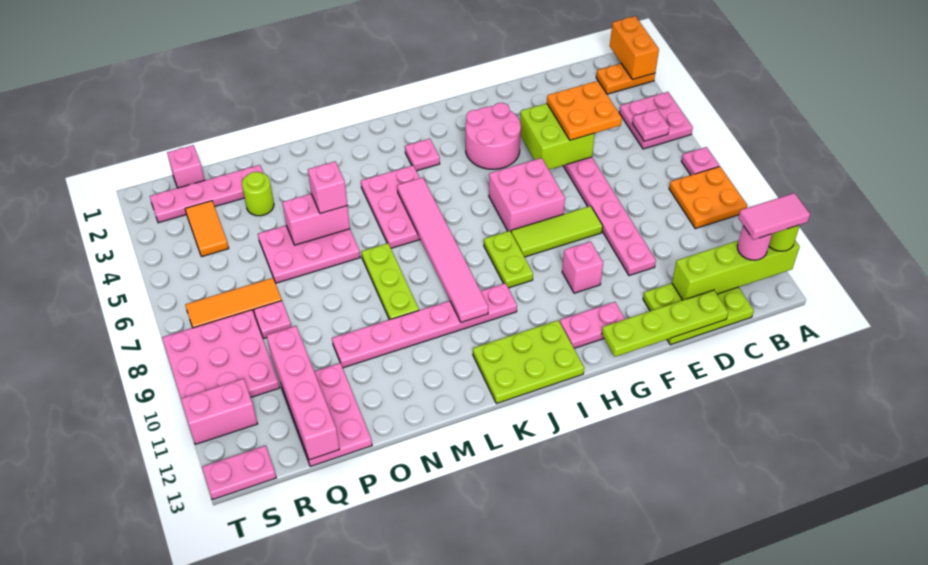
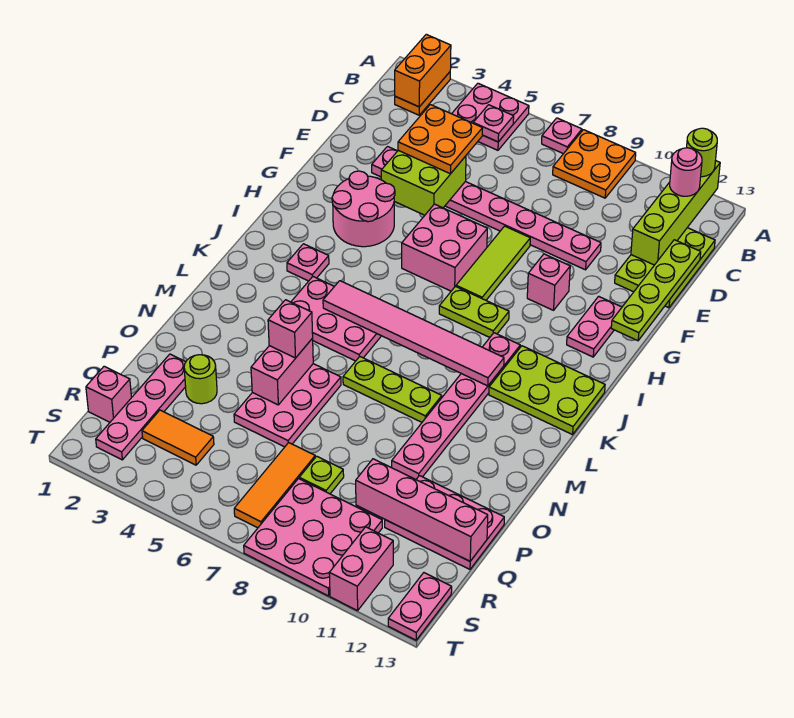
orange 1x2 brick [610,16,659,80] -> orange 1x2 brick turned to [395,34,451,107]
pink 1x2 tile [738,193,810,240] -> none
lime 2x3 plate [473,320,584,404] -> lime 2x3 plate turned to [489,346,605,435]
pink 1x1 plate [254,301,291,339] -> lime 1x1 plate [299,456,344,494]

